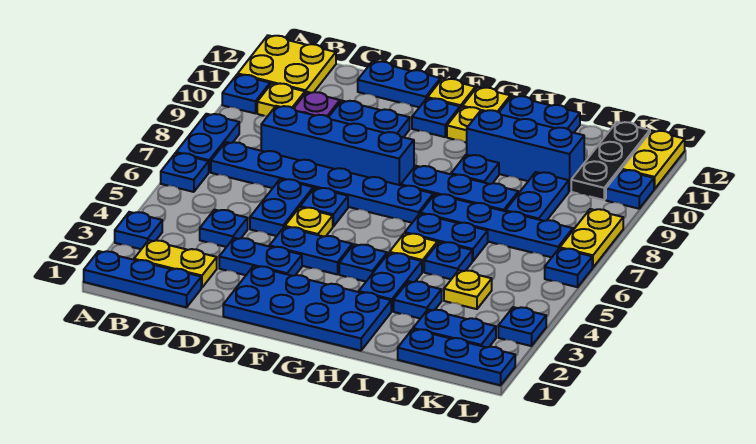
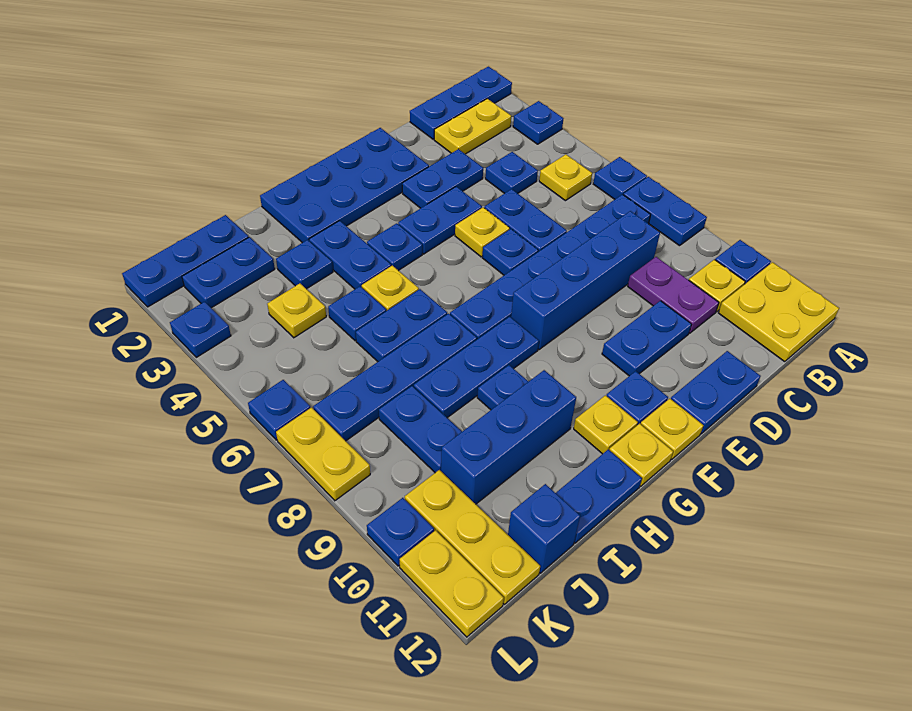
none -> yellow 1x1 plate [539,154,592,201]
none -> blue 1x1 brick [508,484,580,573]
black 1x3 plate [571,122,650,200] -> yellow 1x3 plate [405,470,540,604]

